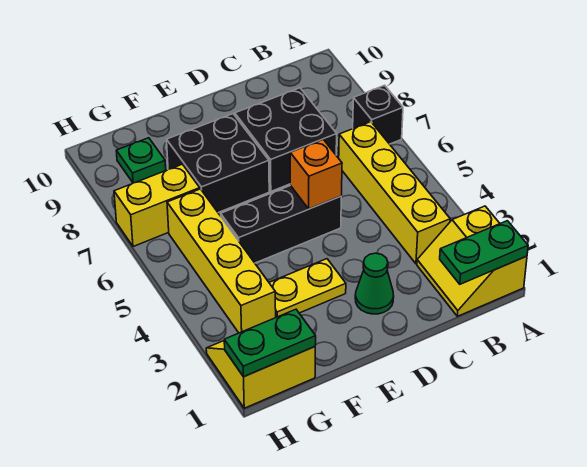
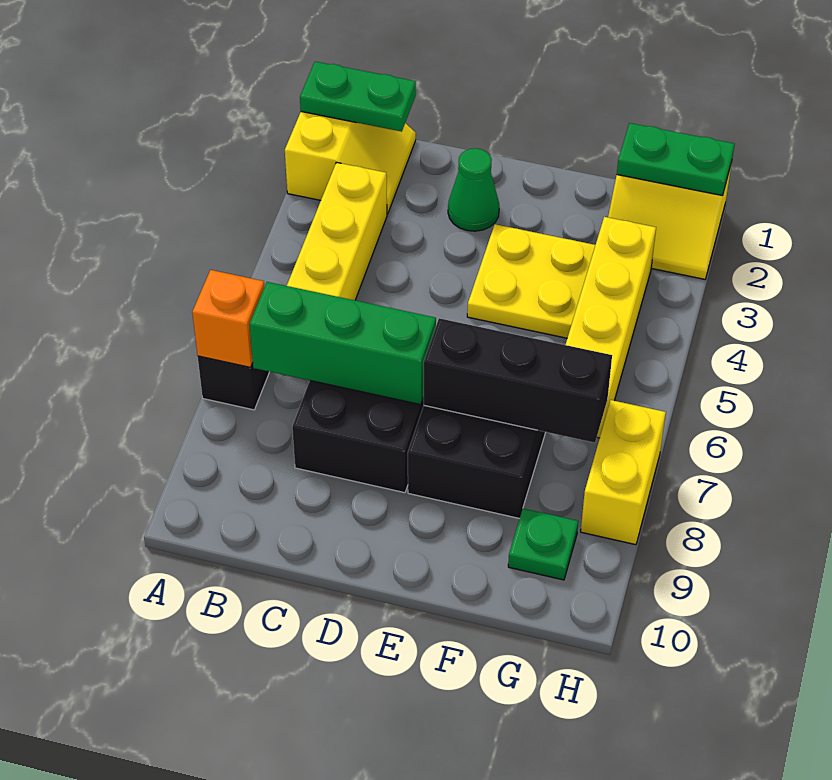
none -> green 1x3 brick [249,282,436,405]
black 1x3 brick [221,186,341,263] -> black 1x3 brick moved to [423,318,612,443]
orange 1x1 brick [290,140,342,209] -> orange 1x1 brick moved to [192,270,264,367]
yellow 1x2 plate [269,259,346,317] -> yellow 2x2 plate [467,224,595,338]
yellow 1x2 brick [114,164,200,247] -> yellow 1x2 brick turned to [581,400,666,545]

